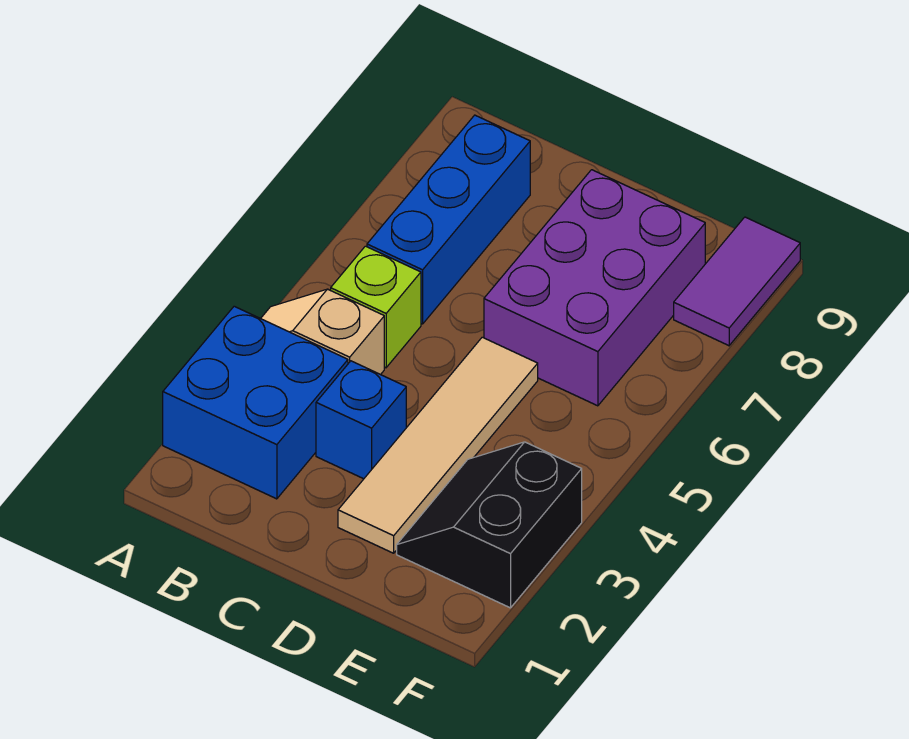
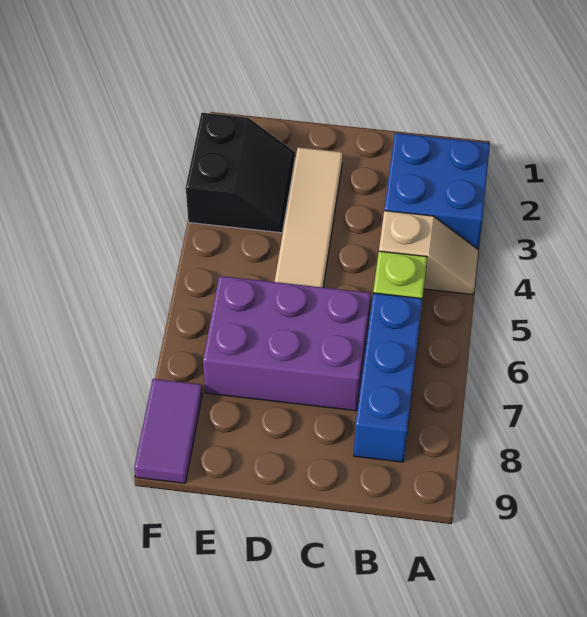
blue 1x1 brick [316,361,406,479] -> none
purple 2x3 brick [484,170,705,406] -> purple 2x3 brick turned to [203,276,371,411]

